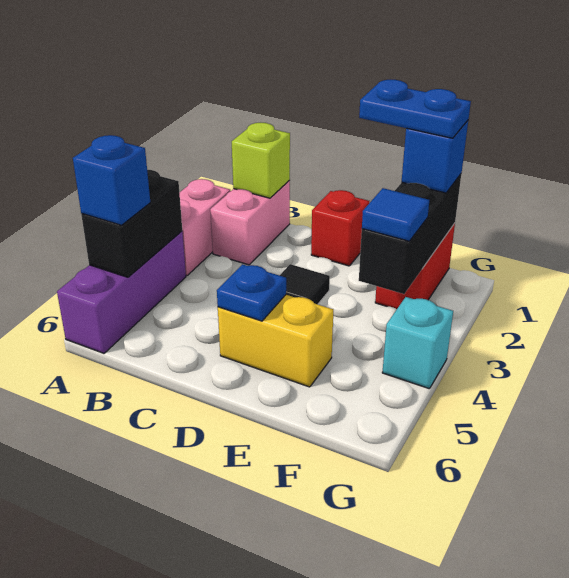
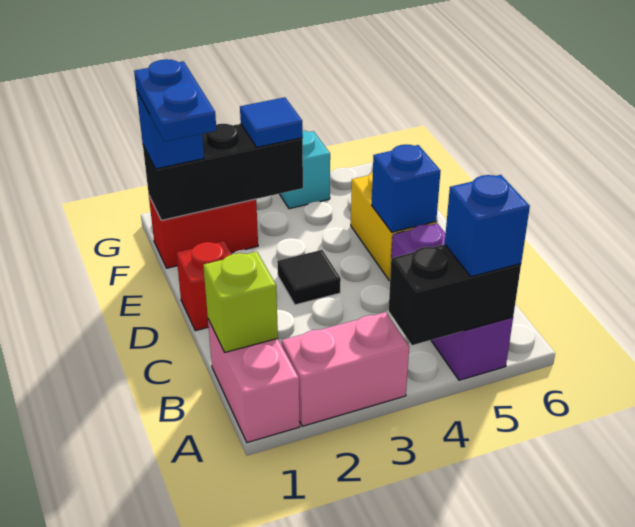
purple 1x3 brick [57,231,186,353] -> purple 1x3 brick turned to [391,223,513,380]
pink 1x2 brick [210,180,290,265] -> pink 1x2 brick turned to [208,319,300,442]
blue 1x1 plate [217,264,286,321] -> blue 1x1 brick [372,145,441,232]

